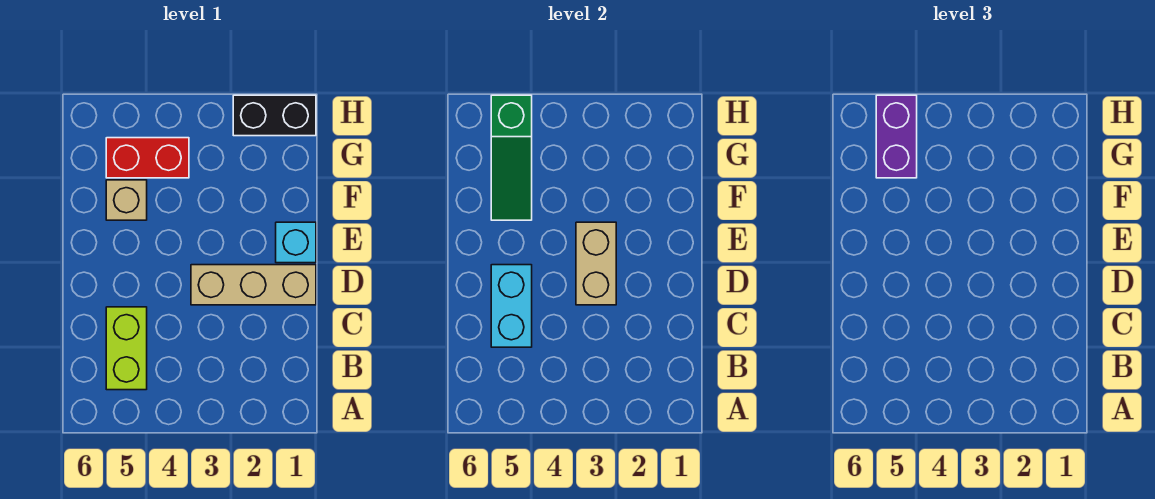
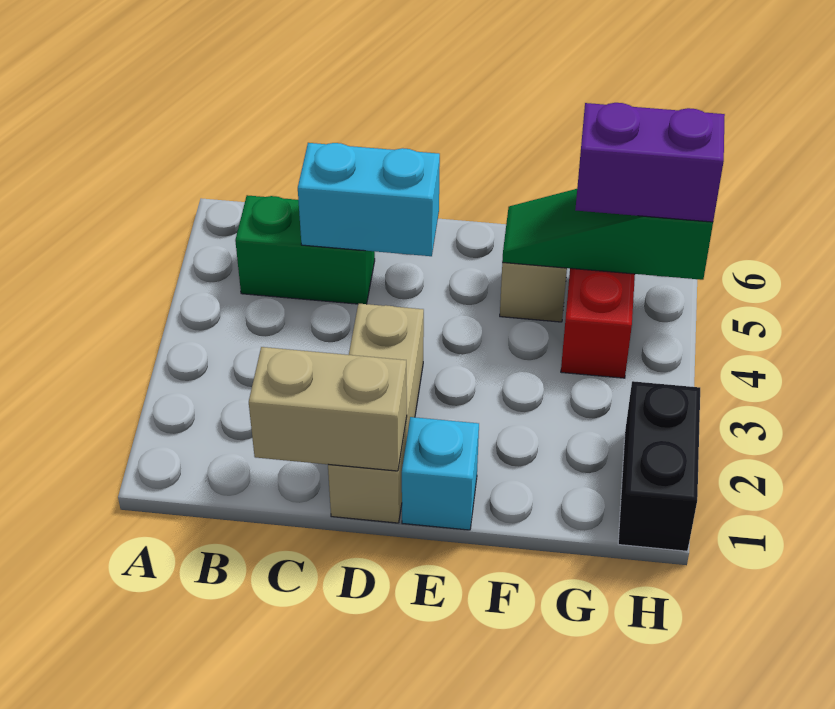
lime 1x2 brick [106,307,147,390] -> green 1x2 brick [235,195,375,304]
tan 1x2 brick [576,222,616,305] -> tan 1x2 brick moved to [249,347,407,471]

